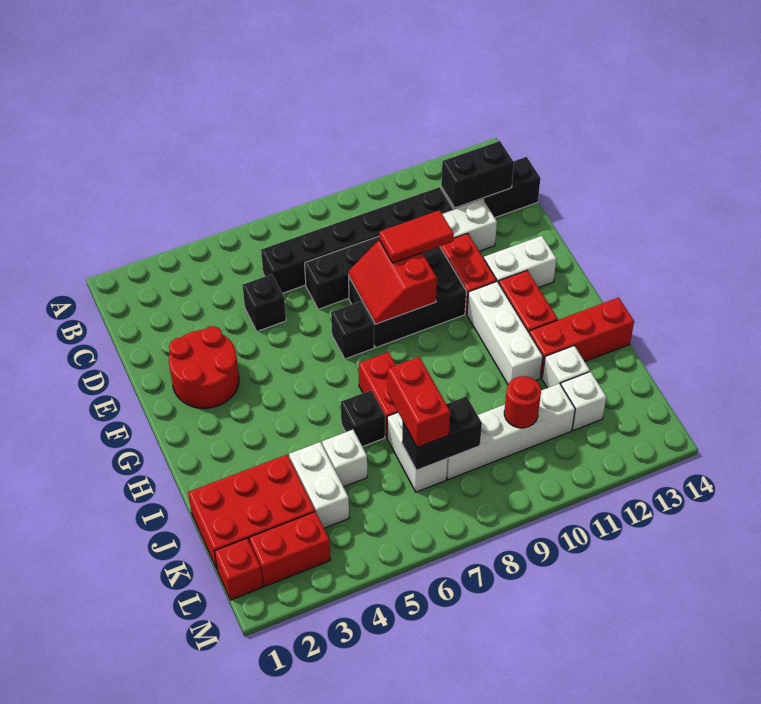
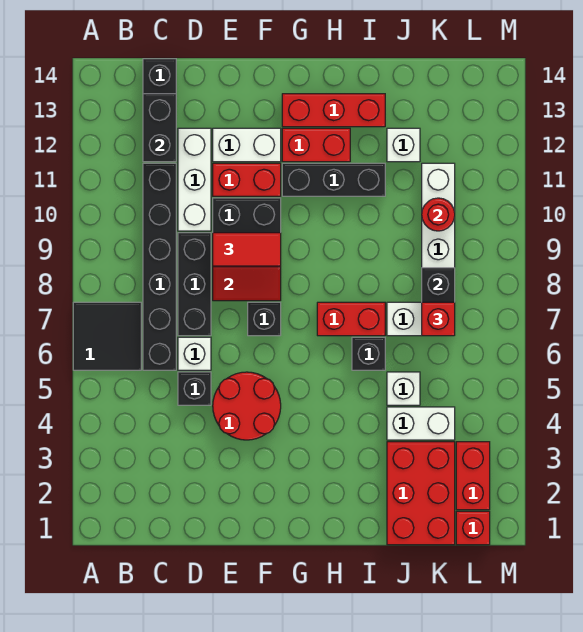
none -> black 2x2 tile [73,302,141,370]
red 2x2 round brick [169,326,239,408] -> red 2x2 round brick moved to [213,372,281,440]
red 1x2 tile [379,210,454,263] -> red 1x2 tile turned to [213,233,281,266]
white 1x2 brick [484,236,557,288] -> white 1x2 brick turned to [213,128,281,162]
white 1x3 brick [467,282,543,384] -> black 1x3 brick [282,163,385,196]
red 1x3 brick [529,297,634,378] -> red 1x3 brick turned to [282,94,385,127]
red 1x2 brick [387,357,450,447] -> red 1x1 brick [422,302,455,336]
white 1x1 brick [561,372,606,430] -> white 1x1 brick moved to [178,337,211,370]

